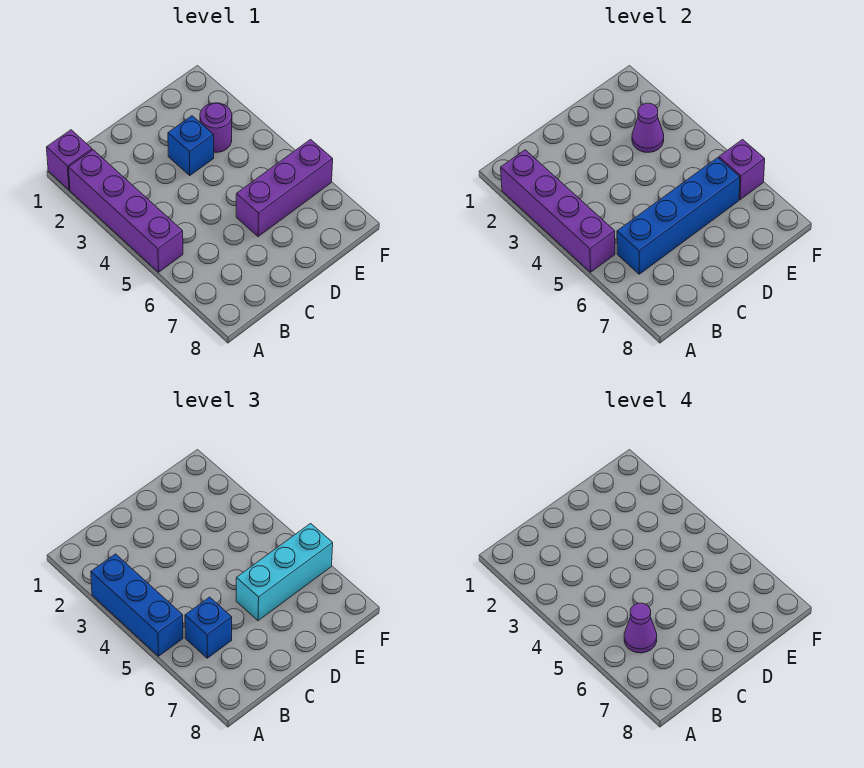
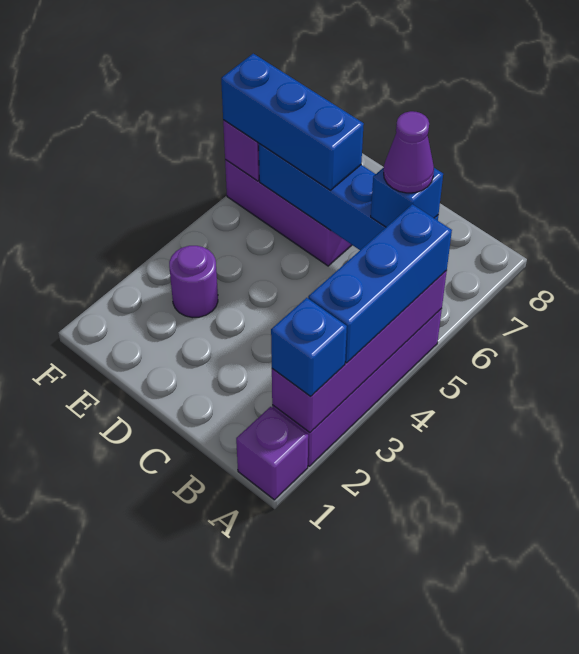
blue 1x1 brick [168,116,214,175] -> blue 1x1 brick moved to [271,298,347,396]
cyan 1x3 brick [236,524,333,621] -> blue 1x3 brick [221,54,364,190]
purple 1x1 cone [632,103,664,152] -> none

